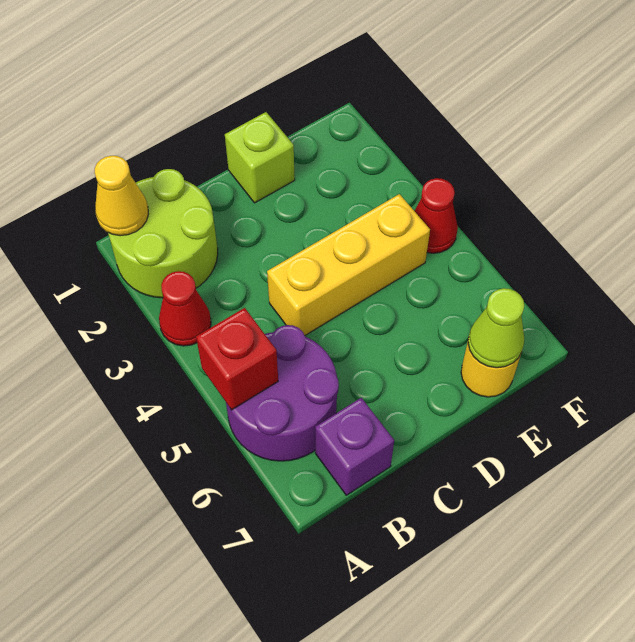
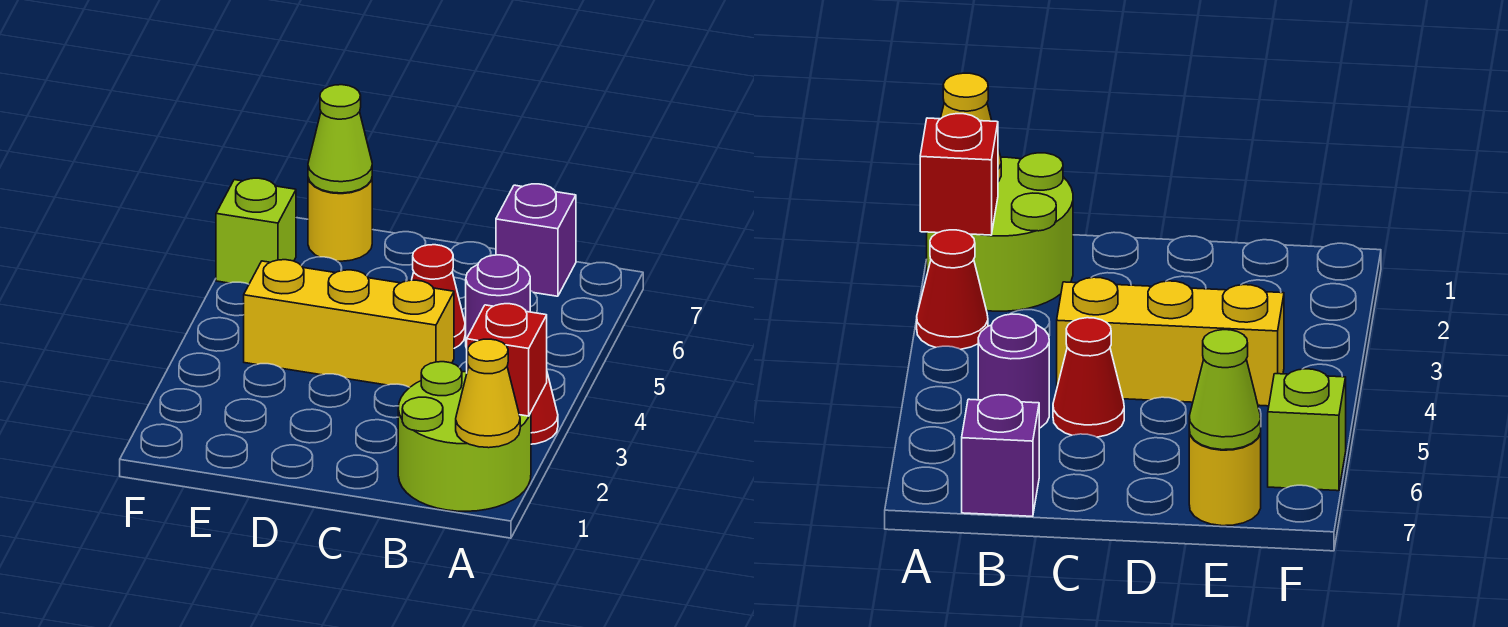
purple 2x2 round brick [226,325,339,461] -> purple 1x1 round brick [466,255,530,348]
red 1x1 brick [196,308,278,410] -> red 1x1 brick moved to [467,304,547,416]
lime 1x1 brick [225,112,295,203] -> lime 1x1 brick moved to [216,178,296,284]
red 1x1 cone [415,178,458,253] -> red 1x1 cone moved to [412,245,465,348]

